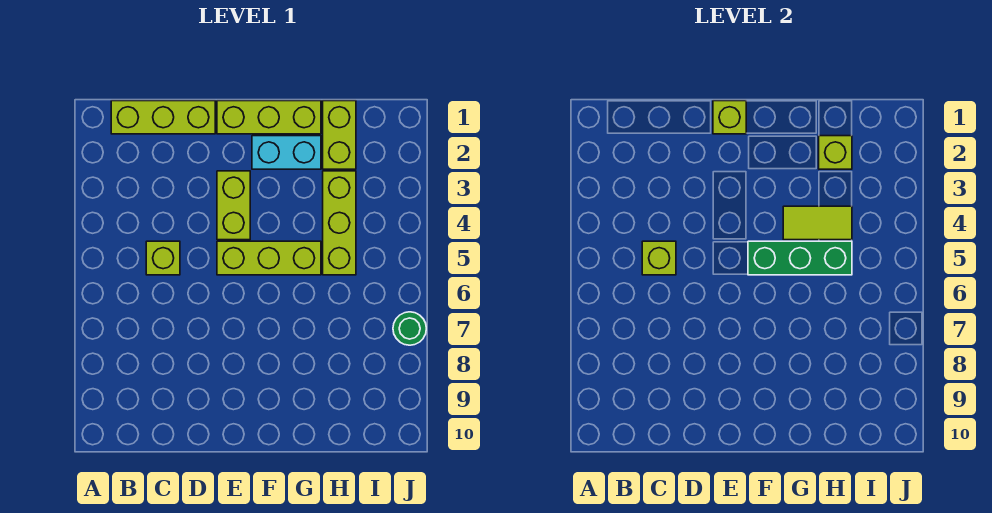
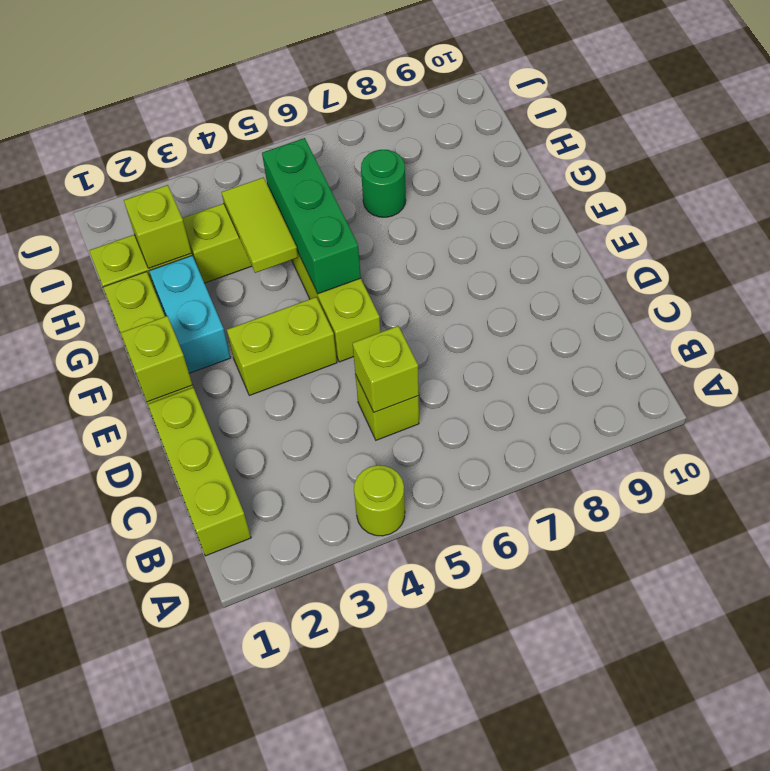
none -> lime 1x1 round brick [354,465,405,536]
green 1x1 round brick [393,312,426,345] -> green 1x1 round brick moved to [361,150,406,217]

